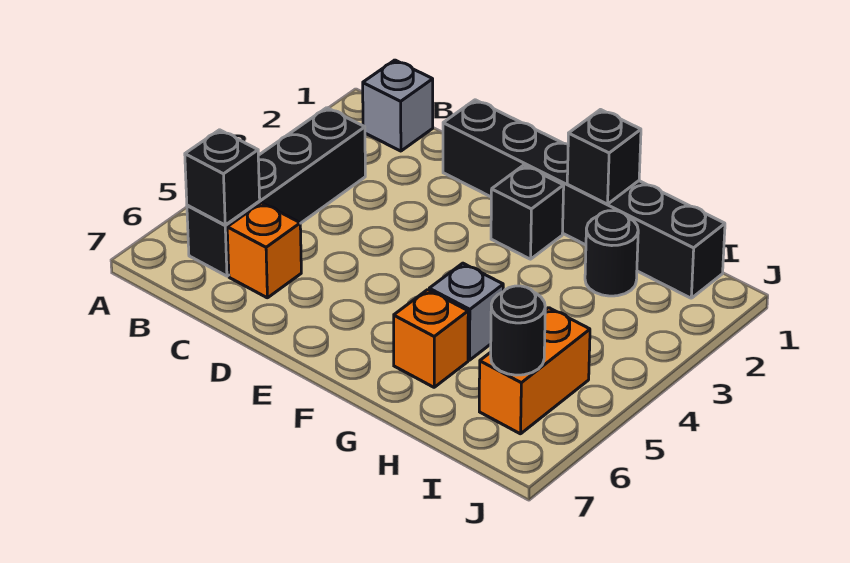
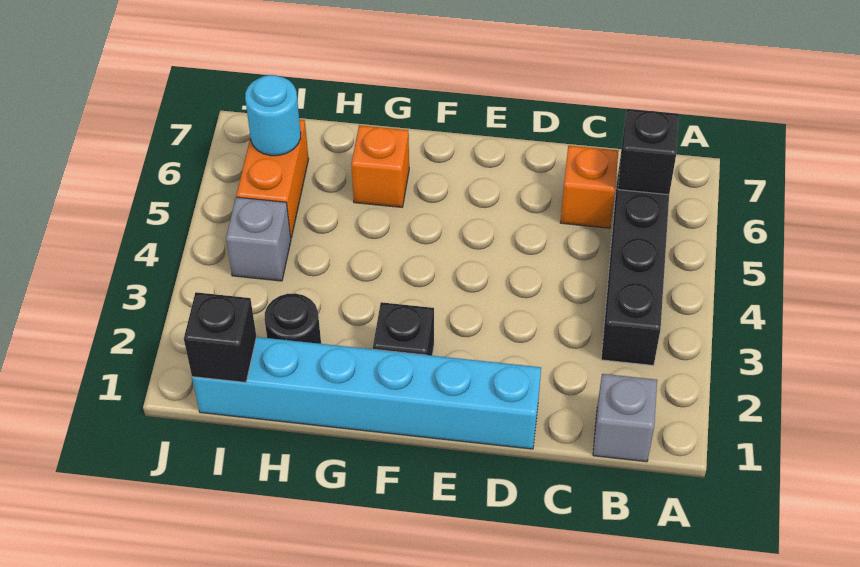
black 1x6 brick [443,100,725,298] -> cyan 1x6 brick [192,337,541,449]
black 1x1 brick [567,110,641,204] -> black 1x1 brick moved to [184,292,256,383]
grey 1x1 brick [429,263,503,360] -> grey 1x1 brick moved to [226,197,291,281]
black 1x1 round brick [491,286,545,375] -> cyan 1x1 round brick [245,75,301,156]

